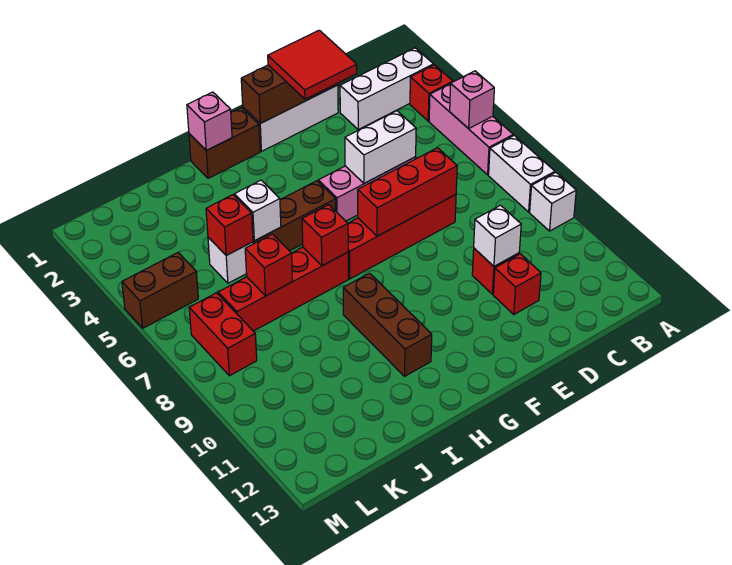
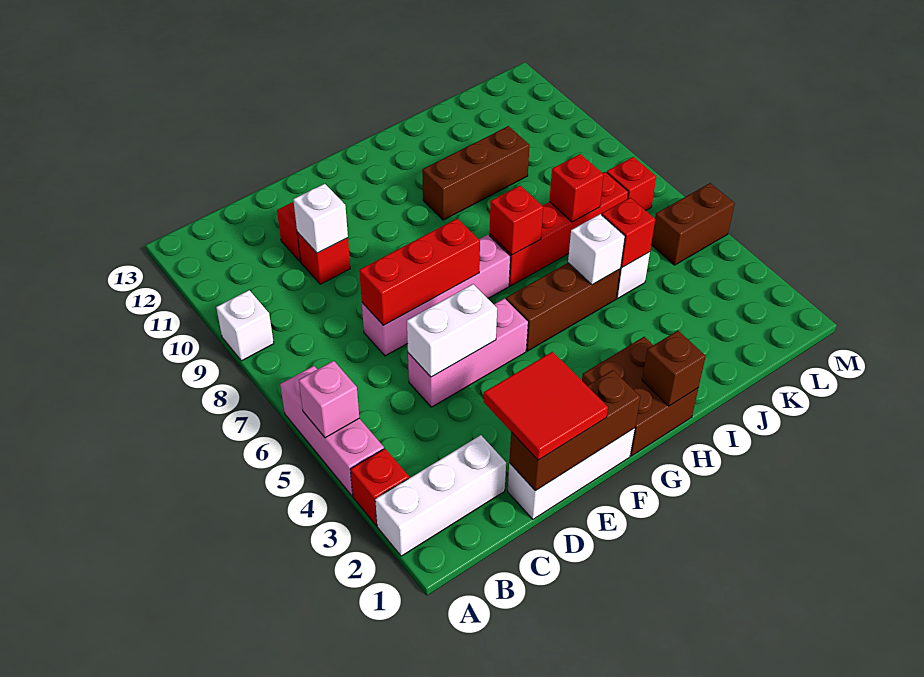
white 1x2 brick [489,135,555,212] -> none
red 1x4 brick [348,195,456,279] -> pink 1x4 brick [362,235,510,356]
brown 1x2 brick [189,108,260,178] -> brown 2x2 brick [582,337,698,456]
pink 1x1 brick [187,92,232,150] -> brown 1x1 brick [642,331,706,406]
brown 1x3 brick [343,273,432,376] -> brown 1x3 brick turned to [422,126,530,220]
red 1x2 brick [189,293,257,376] -> red 1x1 brick [606,157,656,211]

